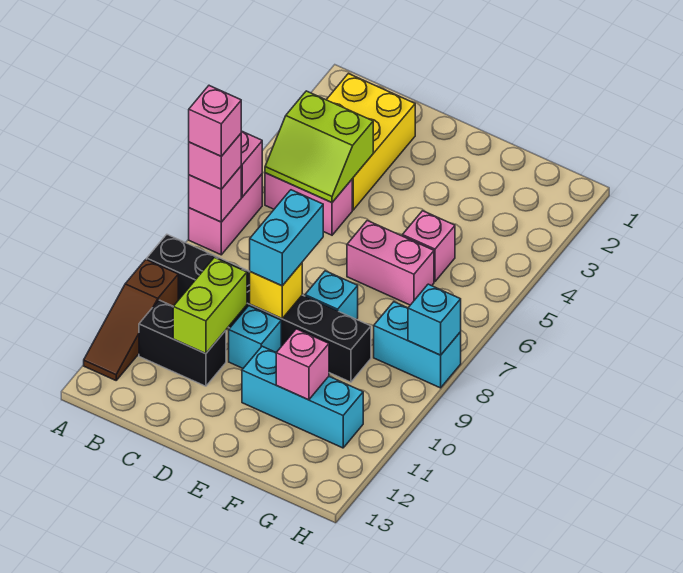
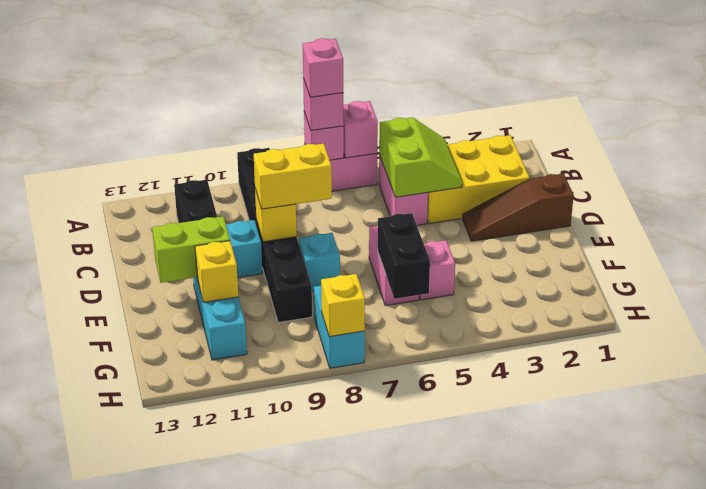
brown 1x3 slope [84,260,178,380] -> brown 1x3 slope moved to [463,174,574,241]
lime 2x2 slope [265,91,373,203] -> lime 2x2 slope turned to [379,117,462,197]
lime 1x2 brick [173,258,247,354] -> lime 1x2 brick moved to [152,216,230,283]
cyan 1x2 brick [250,190,323,286] -> yellow 1x2 brick [254,143,332,209]
none -> black 1x2 brick [378,213,430,299]
pink 1x1 brick [276,329,329,400] -> yellow 1x1 brick [195,241,238,302]
cyan 1x1 brick [408,284,461,355] -> yellow 1x1 brick [321,274,365,337]

